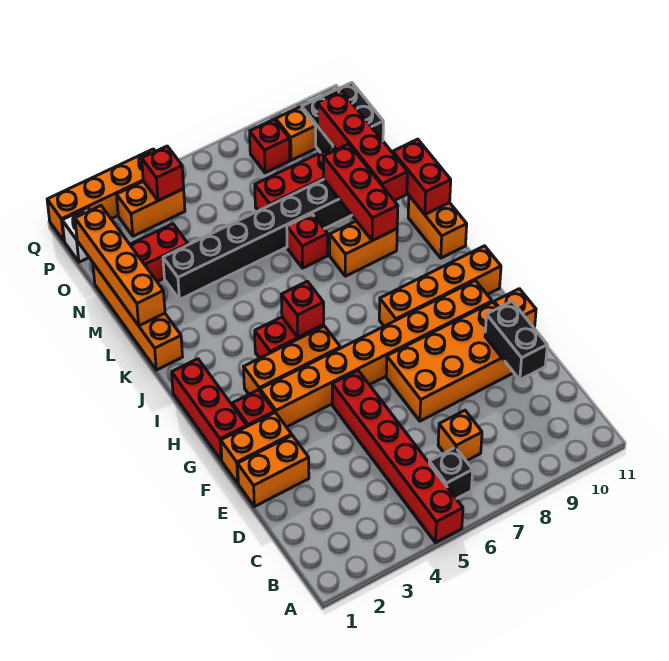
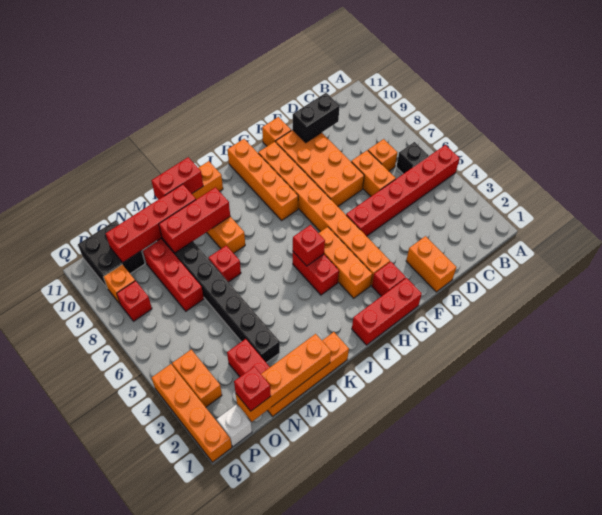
orange 1x2 brick [221,412,292,483] -> orange 1x2 brick moved to [351,150,396,196]
red 1x1 brick [142,146,184,201] -> red 1x1 brick moved to [234,367,271,411]

